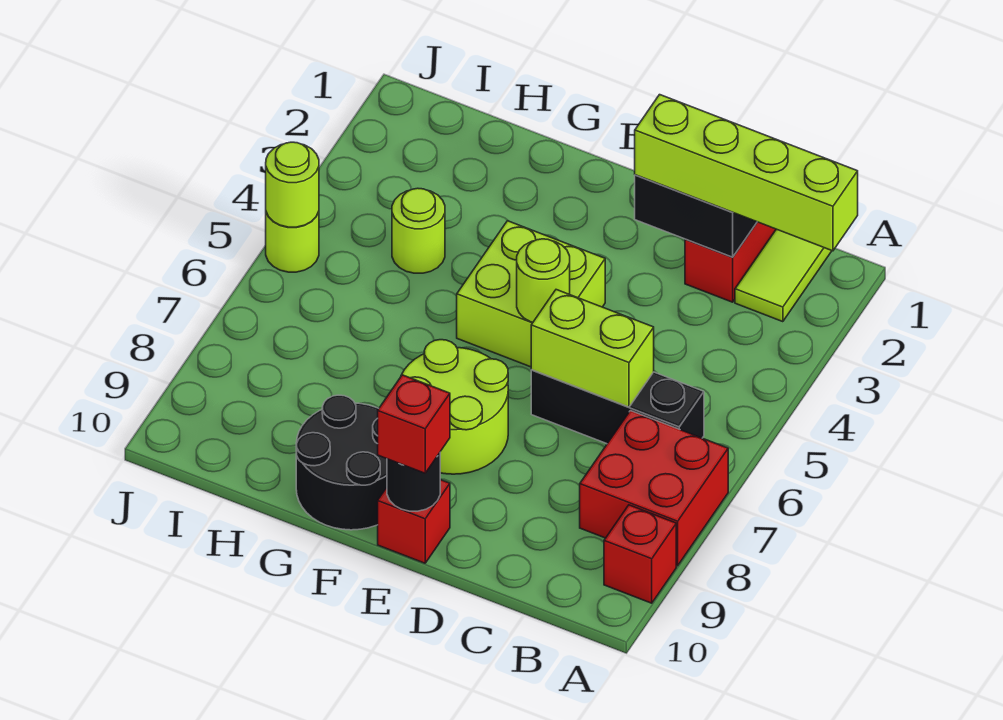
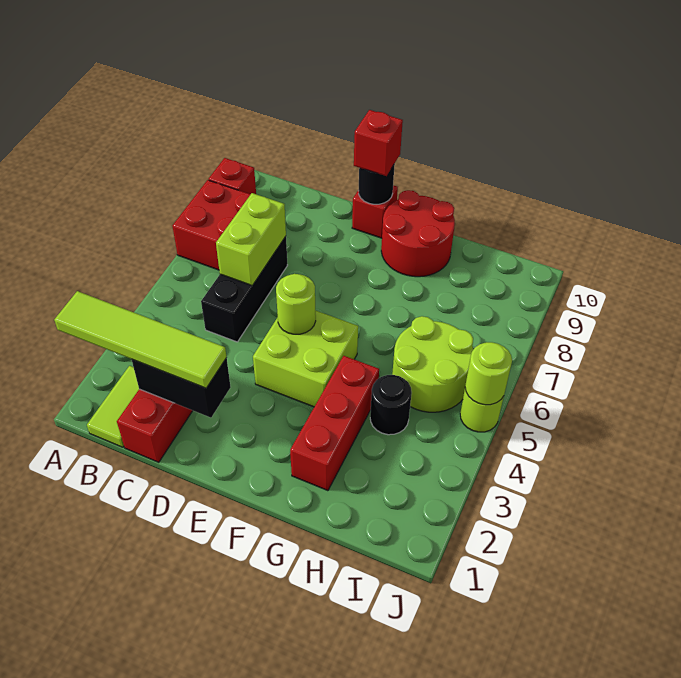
lime 1x4 brick [635,95,858,251] -> lime 1x4 tile [54,291,227,388]
black 1x3 brick [531,370,704,444] -> black 1x3 brick turned to [201,237,287,342]
lime 1x2 brick [531,290,654,407] -> lime 1x2 brick turned to [216,193,286,285]
lime 2x2 round brick [401,340,508,474] -> lime 2x2 round brick moved to [392,316,473,412]
black 2x2 round brick [296,395,387,530] -> red 2x2 round brick [381,190,455,277]
none -> red 1x3 brick [290,356,379,491]
lime 1x1 round brick [392,188,445,273] -> black 1x1 round brick [370,375,412,435]

